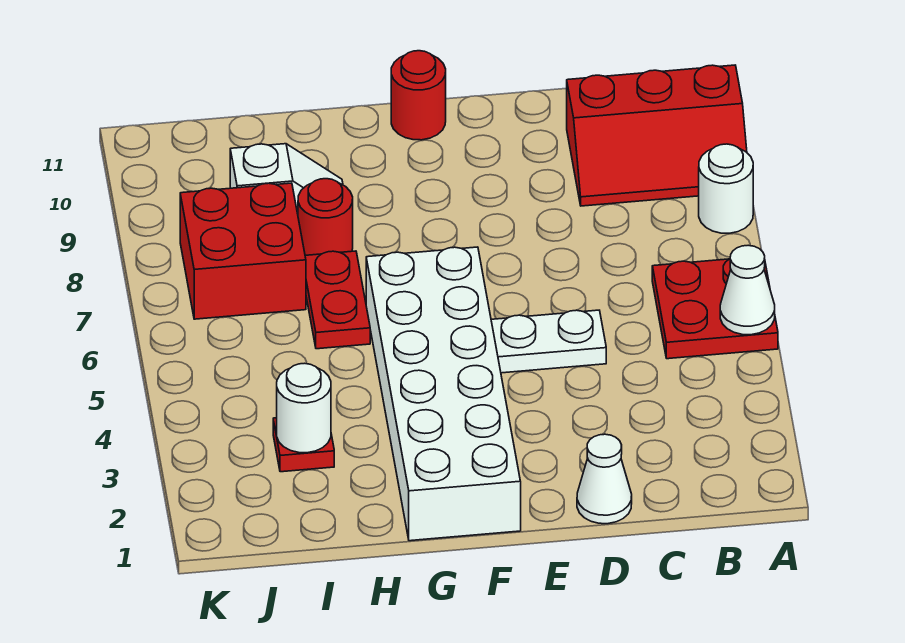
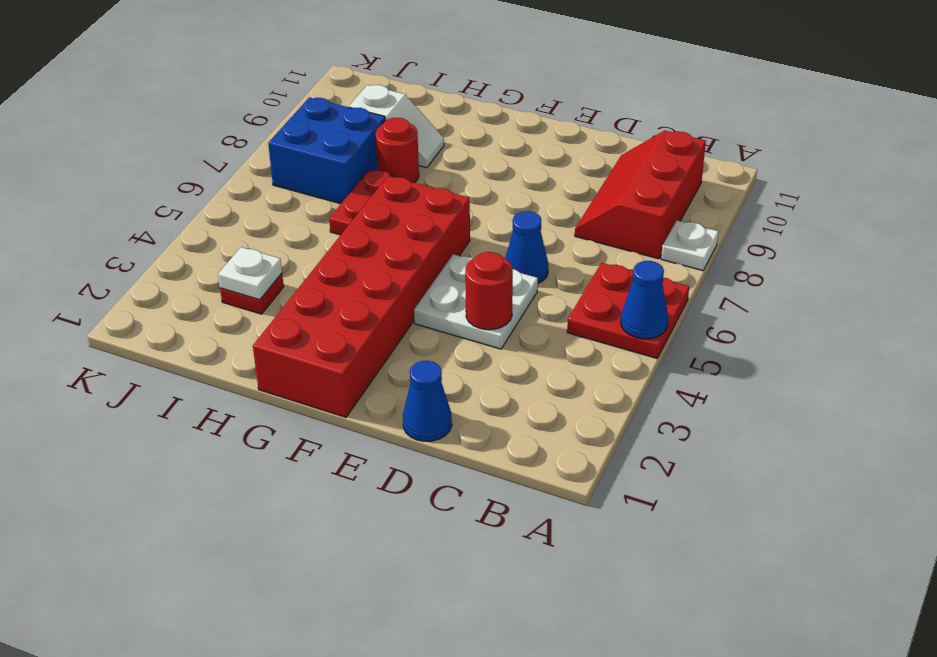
white 1x1 cone [720,245,775,335] -> blue 1x1 cone [621,261,668,339]
white 1x1 round brick [699,144,753,233] -> white 1x1 plate [661,220,718,271]
red 2x3 slope [567,65,747,206] -> red 2x3 slope turned to [575,131,706,259]
white 1x1 cone [577,434,632,524] -> blue 1x1 cone [403,361,452,441]
white 1x2 plate [491,310,606,373] -> white 2x2 plate [414,254,538,349]
none -> blue 1x1 cone [505,211,548,283]
white 2x6 brick [366,247,521,541] -> red 2x6 brick [253,176,470,417]
red 1x1 round brick [391,51,446,140] -> red 1x1 round brick moved to [465,252,513,330]
white 1x1 round brick [277,363,331,453] -> white 1x1 plate [218,247,282,300]
red 2x2 brick [180,183,306,319] -> blue 2x2 brick [268,97,385,204]

